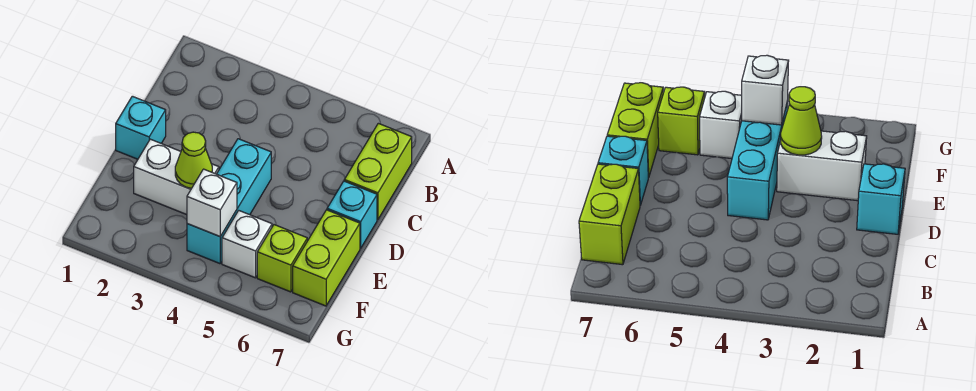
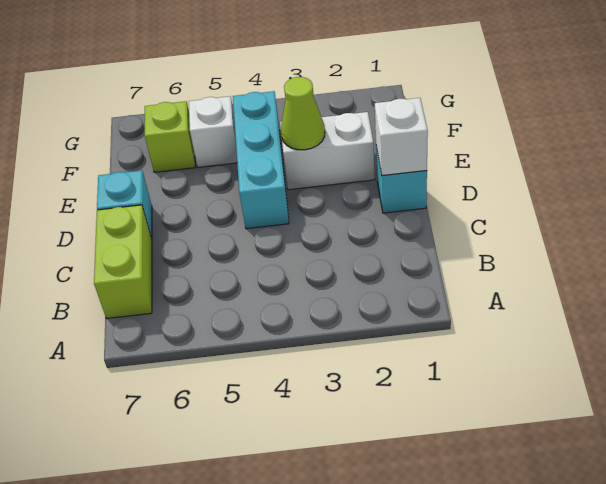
lime 1x2 brick [293,210,360,306] -> none
white 1x1 brick [187,169,237,237] -> white 1x1 brick moved to [375,98,428,176]

